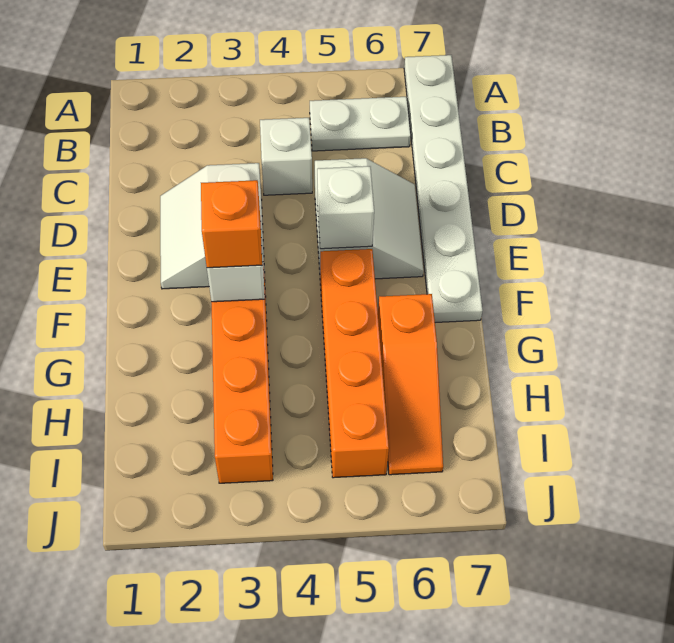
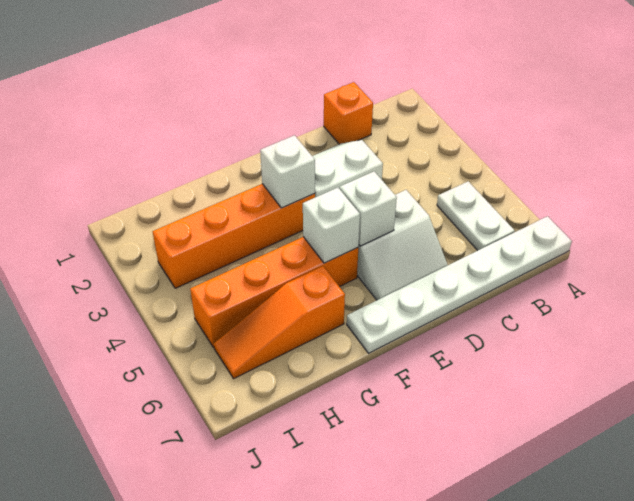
white 1x1 brick [260,118,312,195] -> white 1x1 brick moved to [303,188,360,263]
orange 1x1 brick [201,180,262,268] -> orange 1x1 brick moved to [324,82,373,144]

